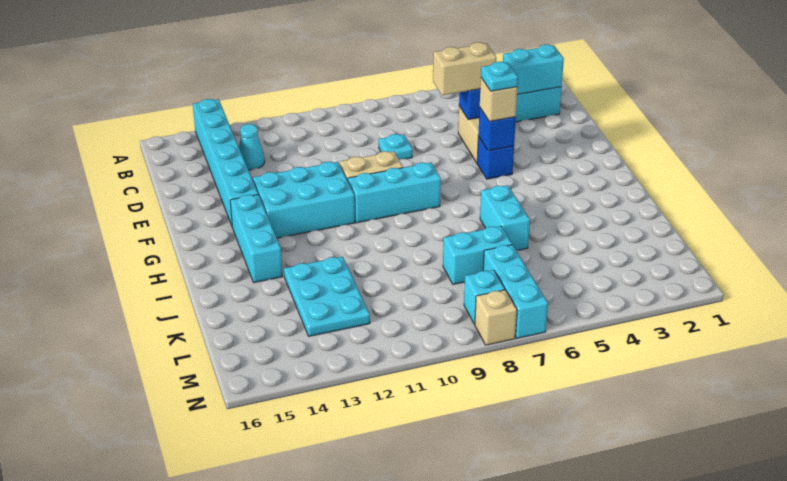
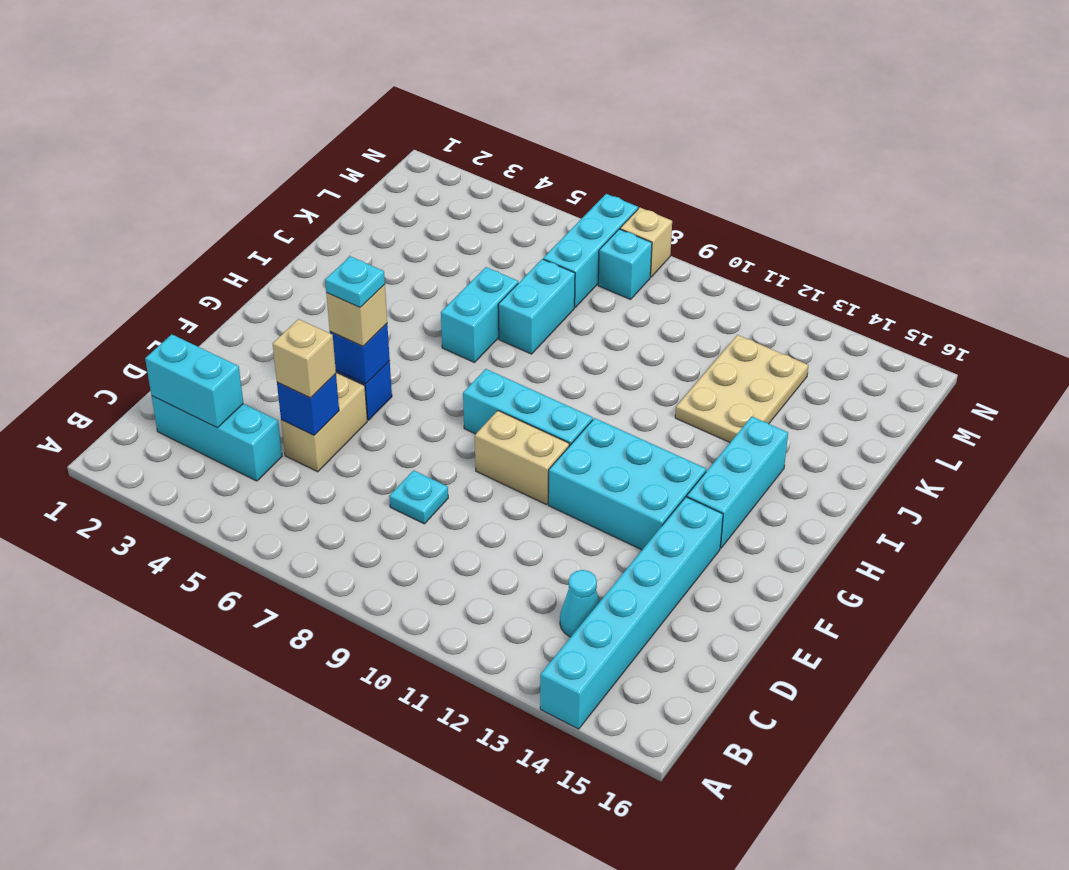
tan 1x2 brick [433,42,496,95] -> tan 1x1 brick [273,319,336,398]
cyan 2x3 plate [284,257,370,336] -> tan 2x3 plate [675,335,808,442]
cyan 1x2 brick [443,226,512,284] -> cyan 1x2 brick turned to [498,259,575,354]

